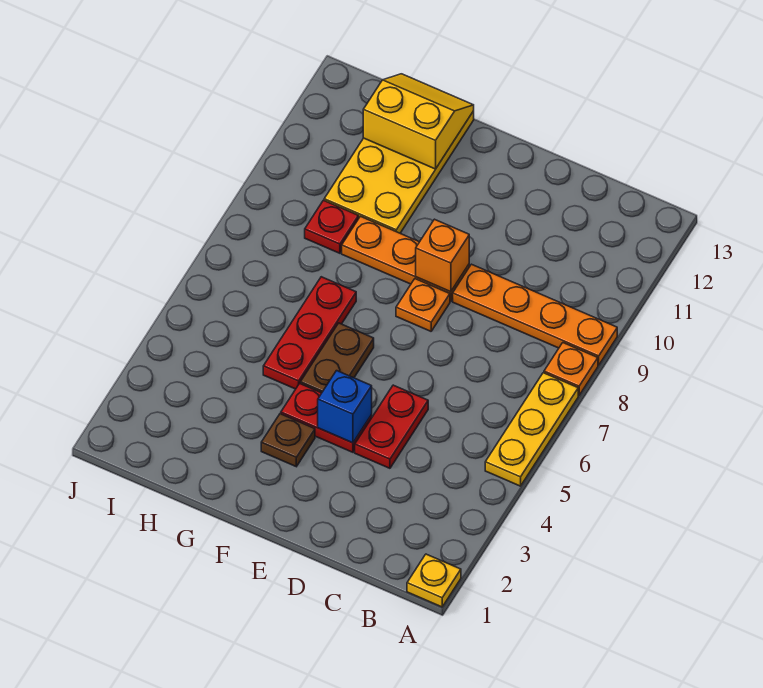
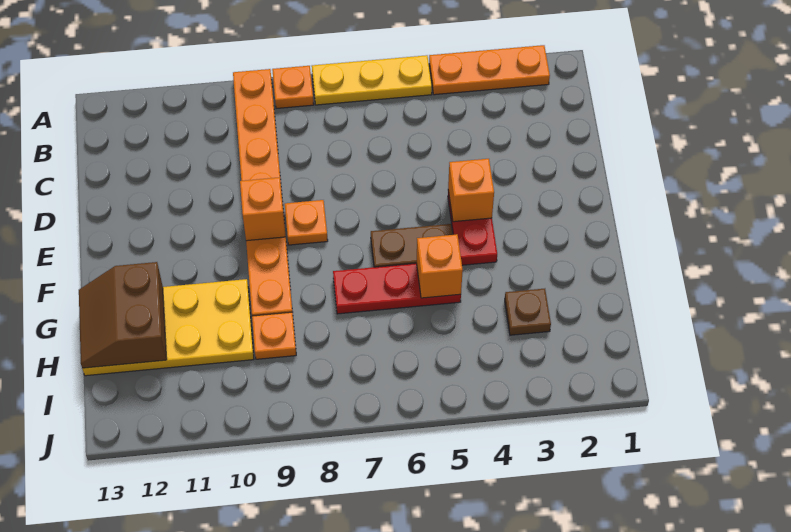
yellow 1x1 plate [407,554,461,607] -> none
none -> orange 1x3 plate [429,45,550,95]
red 1x2 plate [355,385,428,468] -> none
blue 1x1 brick [318,371,372,443] -> orange 1x1 brick [448,159,494,222]
brown 1x1 plate [261,414,315,467] -> brown 1x1 plate moved to [505,289,551,335]
none -> orange 1x1 brick [417,234,463,298]
yellow 2x2 slope [363,74,474,169] -> brown 2x2 slope [79,262,167,368]
red 1x1 plate [305,200,359,253] -> orange 1x1 plate [252,312,296,359]

